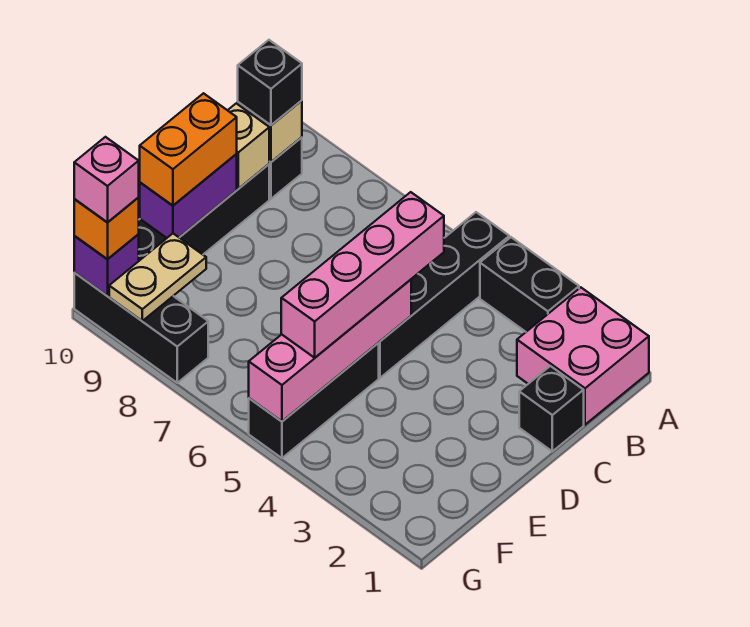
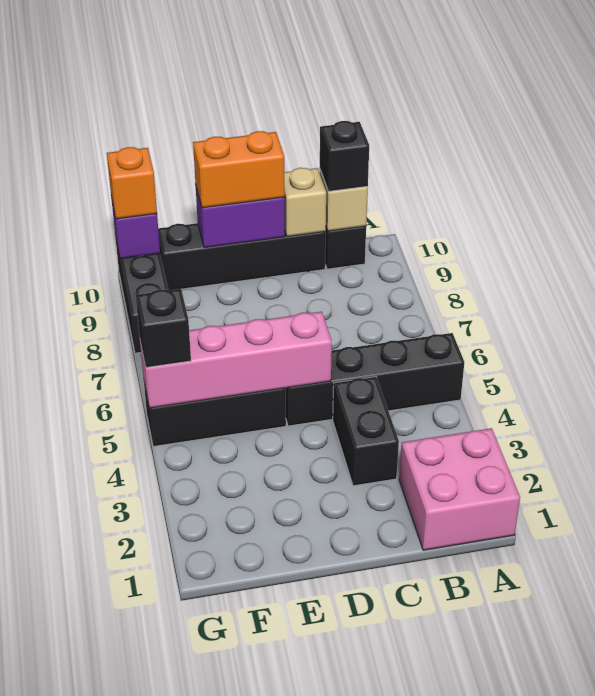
black 1x2 brick [480,237,579,332] -> black 1x2 brick moved to [333,377,399,486]
black 1x1 brick [519,366,584,451] -> black 1x1 brick moved to [136,289,191,368]
pink 1x4 brick [281,192,444,358] -> none
tan 1x2 plate [109,234,206,321] -> none
pink 1x1 brick [74,137,139,223] -> none

